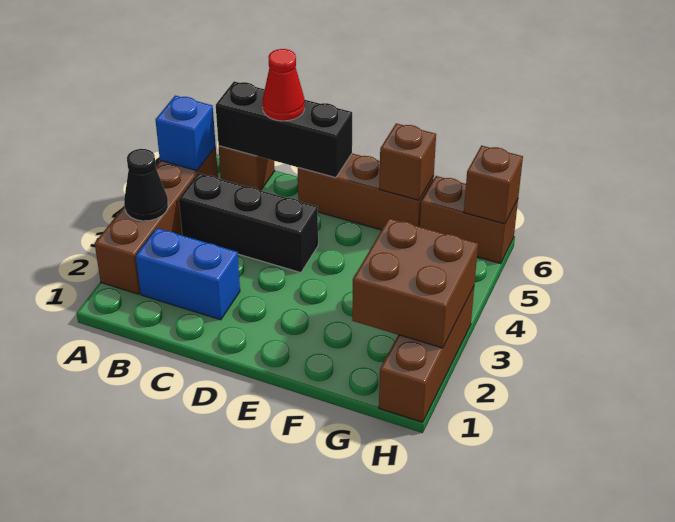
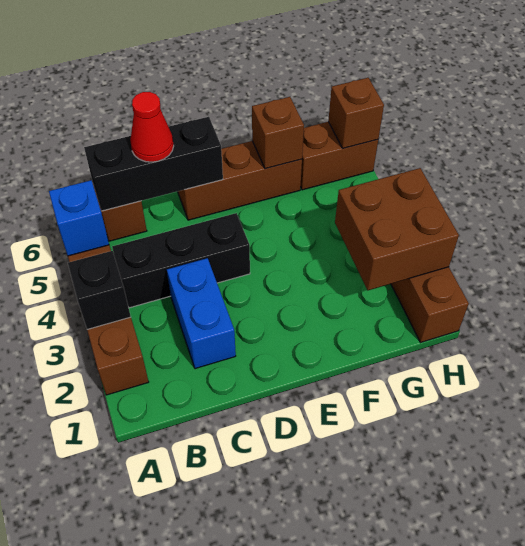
black 1x1 cone [124,149,168,221] -> black 1x1 brick [68,251,131,329]
blue 1x2 brick [136,228,240,320] -> blue 1x2 brick turned to [167,258,236,369]

